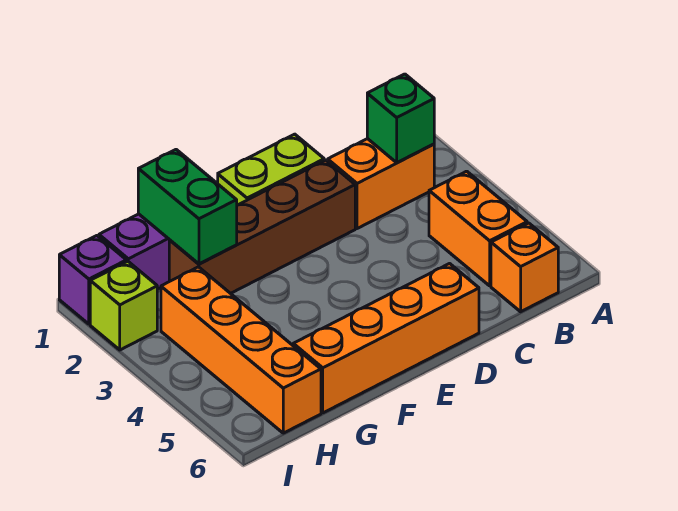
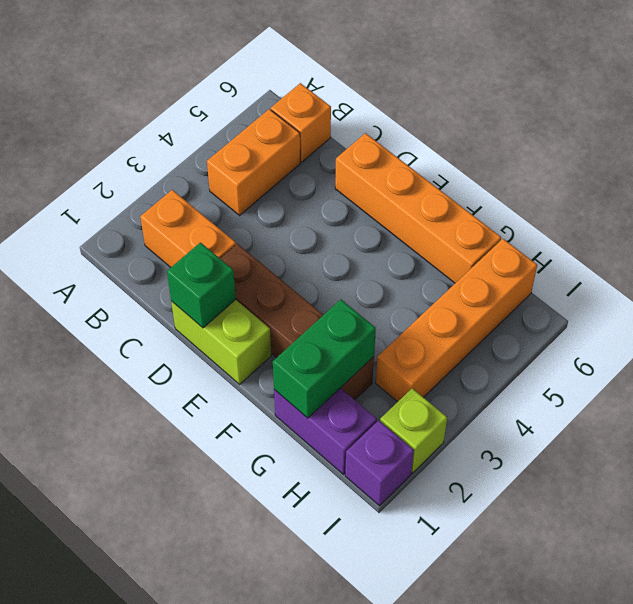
green 1x1 brick [367,74,434,162] -> green 1x1 brick moved to [167,243,236,328]

